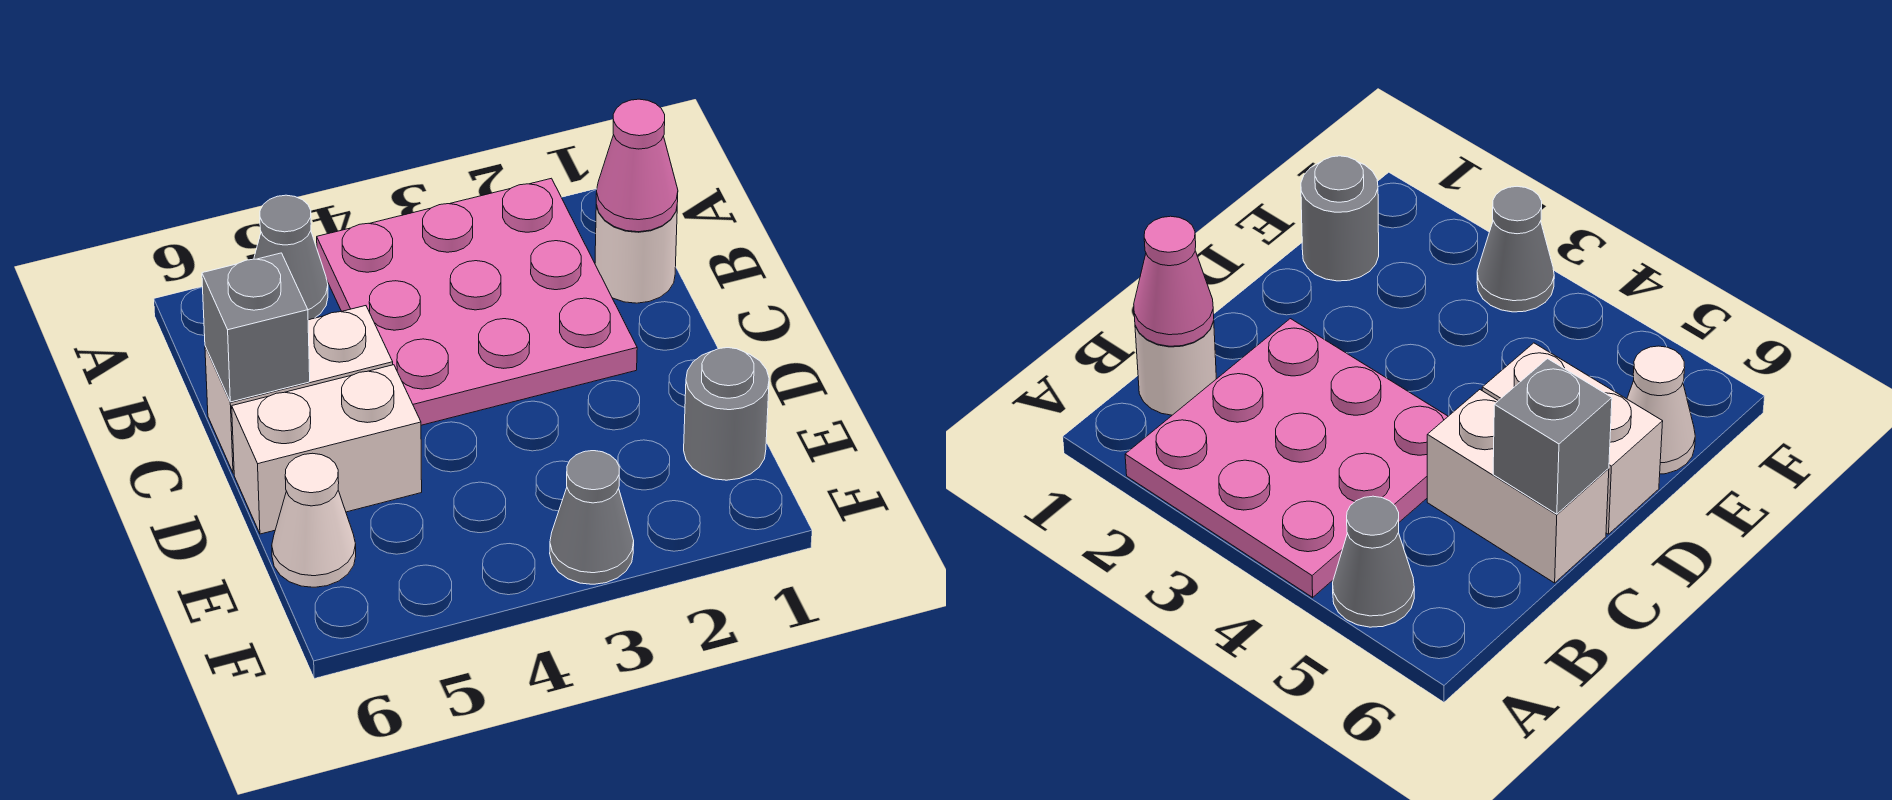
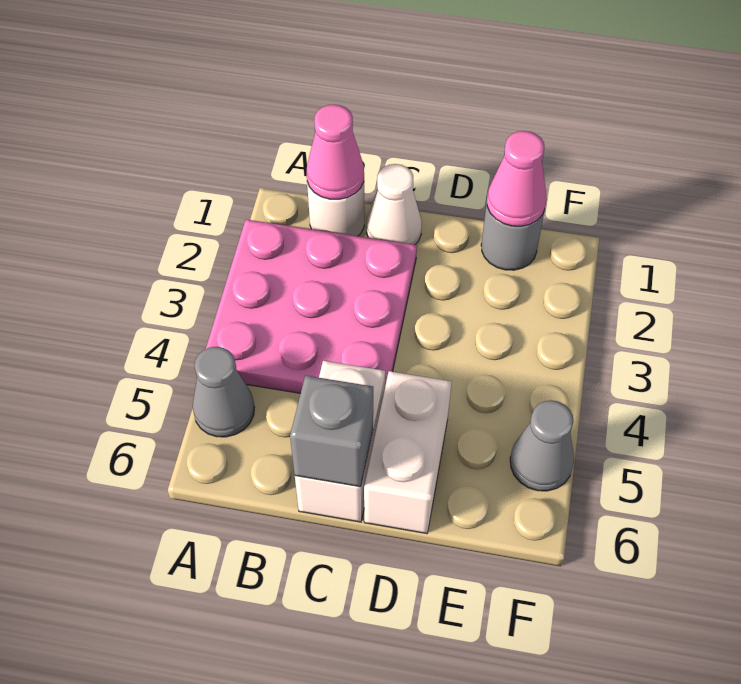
none -> pink 1x1 cone [487,131,547,226]
white 1x1 cone [272,453,356,587] -> white 1x1 cone moved to [367,164,422,245]
grey 1x1 cone [550,451,634,584] -> grey 1x1 cone moved to [510,400,574,491]

